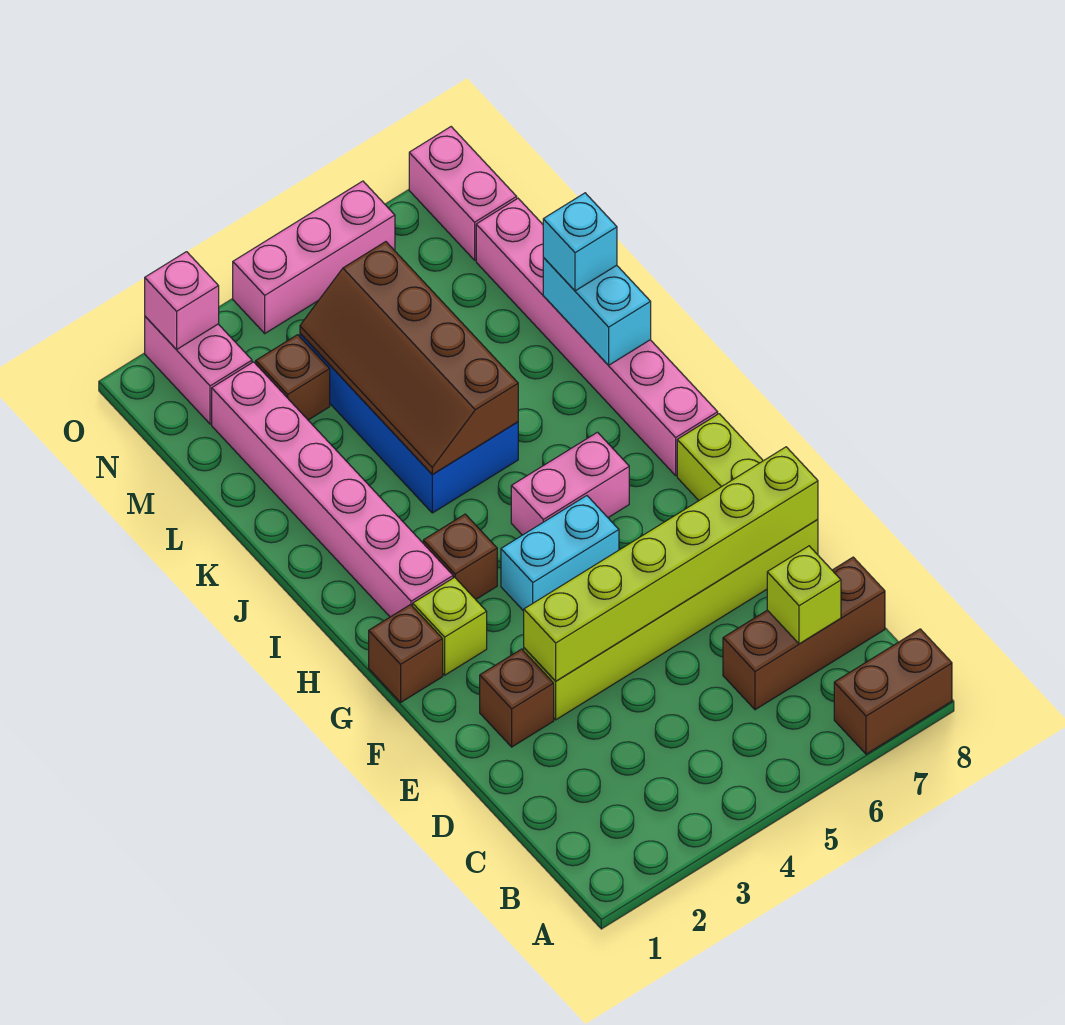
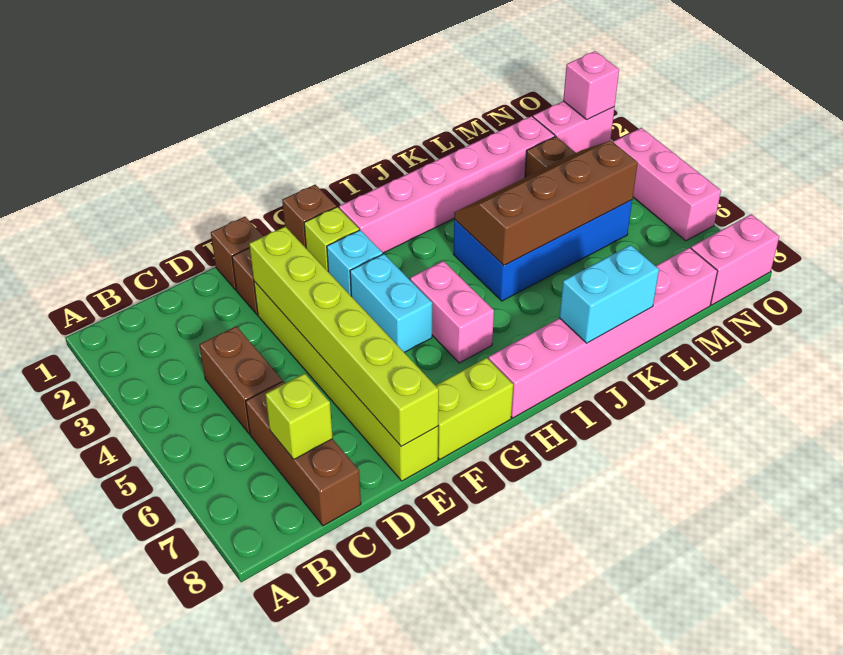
brown 1x2 brick [834,629,952,754] -> brown 1x2 brick moved to [199,326,282,434]
brown 1x1 brick [423,514,497,599] -> brown 1x1 brick moved to [211,217,263,290]
cyan 1x1 brick [543,193,617,291] -> cyan 1x1 brick moved to [327,230,383,296]

